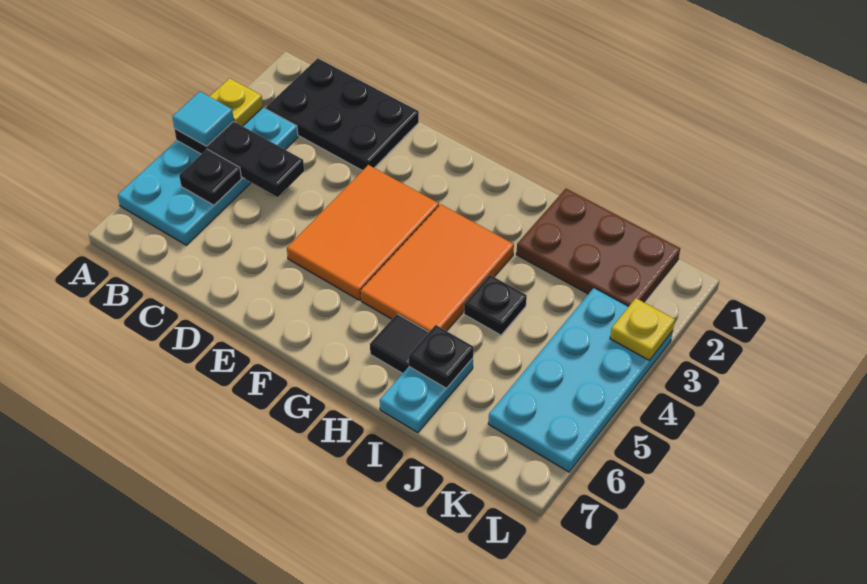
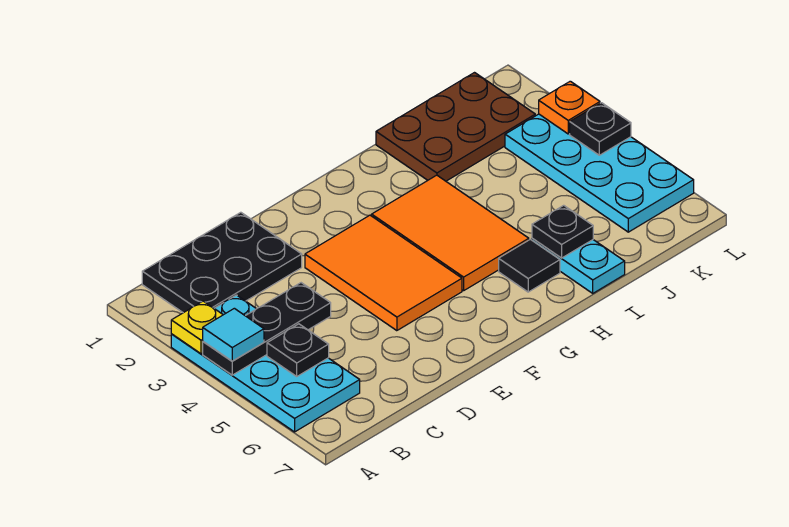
black 1x1 plate [464,275,527,335] -> black 1x1 plate moved to [570,103,631,155]
yellow 1x1 plate [610,298,675,360] -> orange 1x1 plate [539,81,600,134]

